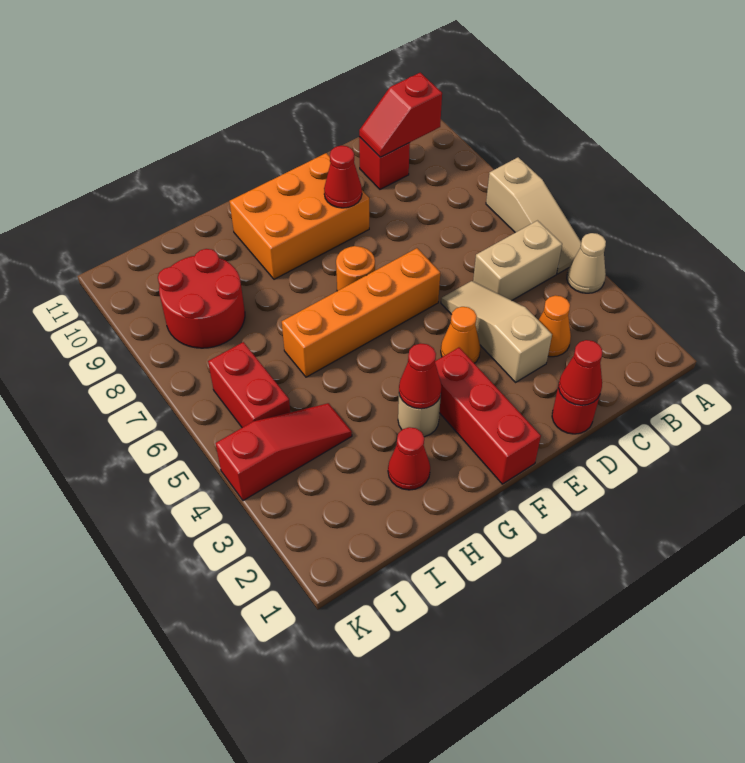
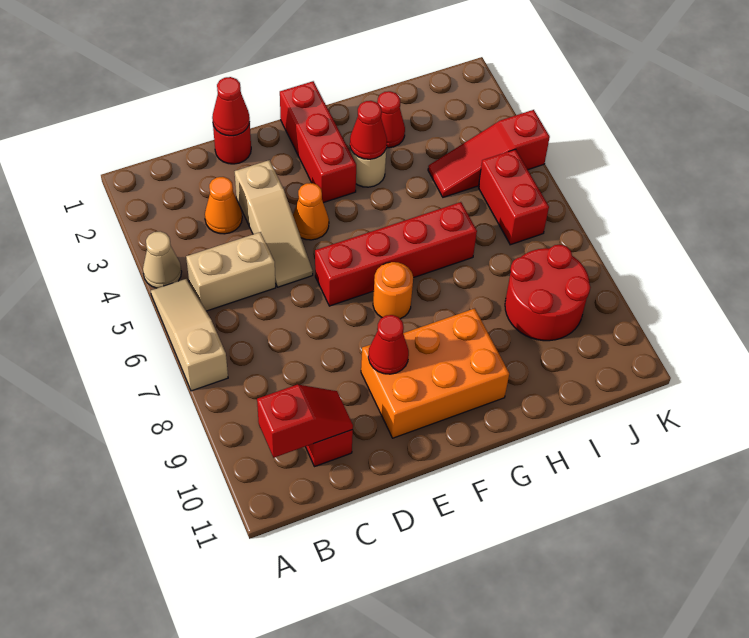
orange 1x4 brick [282,248,440,377] -> red 1x4 brick [315,202,477,306]

